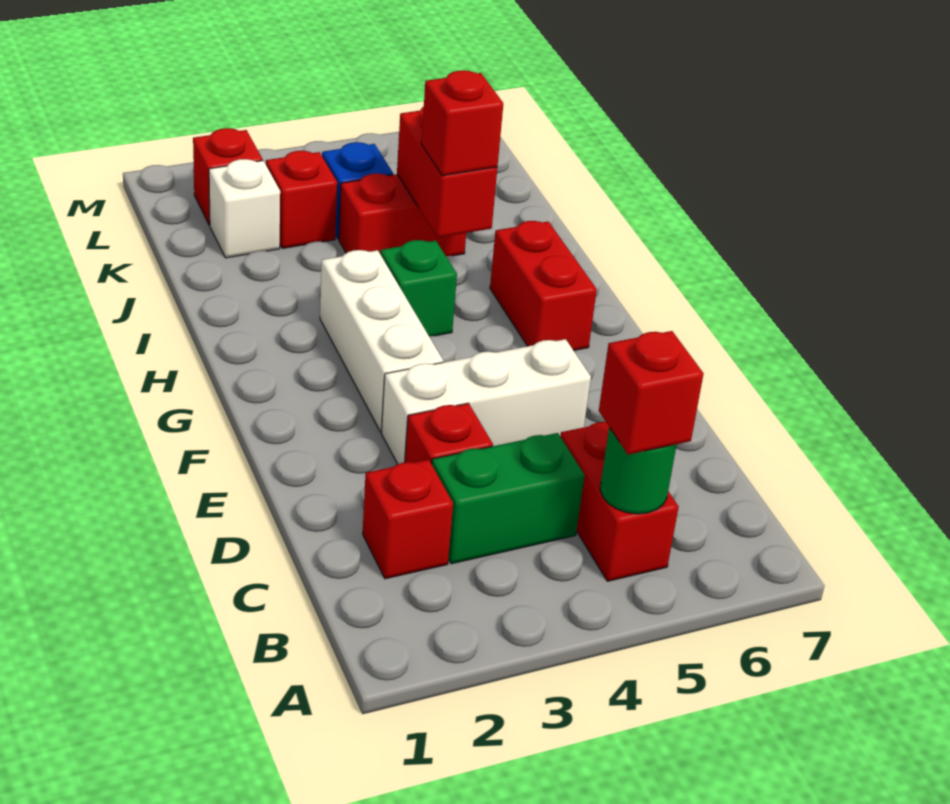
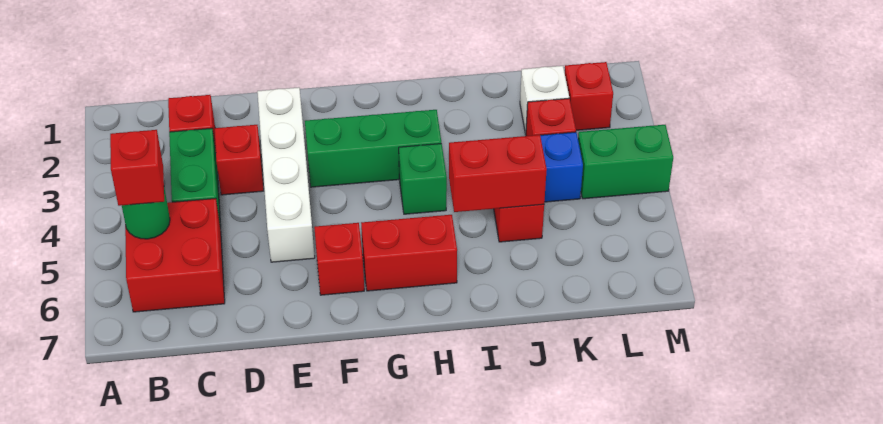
red 1x2 brick [560,422,679,581] -> red 2x2 brick [125,198,225,312]
white 1x3 brick [381,339,591,464] -> white 1x4 brick [257,87,315,262]
white 1x3 brick [320,250,443,432] -> green 1x3 brick [305,110,441,187]
red 1x1 brick [421,70,503,176] -> red 1x1 brick moved to [314,223,364,295]
none -> green 1x2 brick [578,125,673,199]

